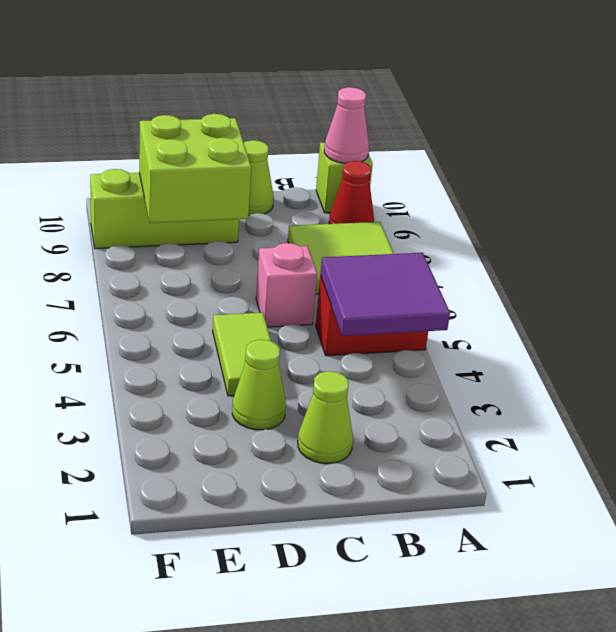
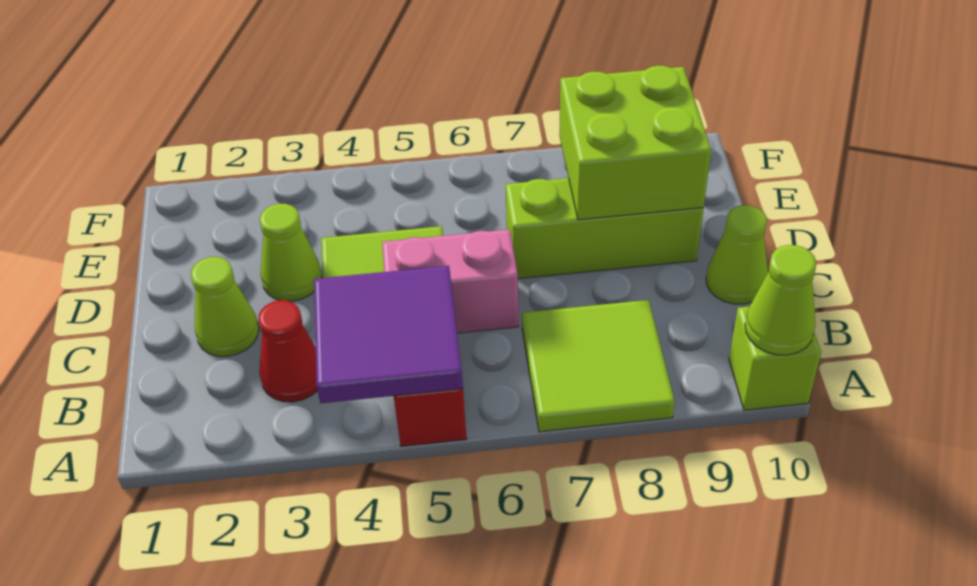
red 1x1 cone [329,161,374,224] -> red 1x1 cone moved to [259,300,317,402]
pink 1x1 cone [324,87,369,163] -> lime 1x1 cone [745,245,816,355]
pink 1x1 brick [256,243,317,327] -> pink 1x2 brick [382,229,519,333]
lime 1x3 brick [90,169,239,249] -> lime 1x3 brick turned to [506,178,704,279]

